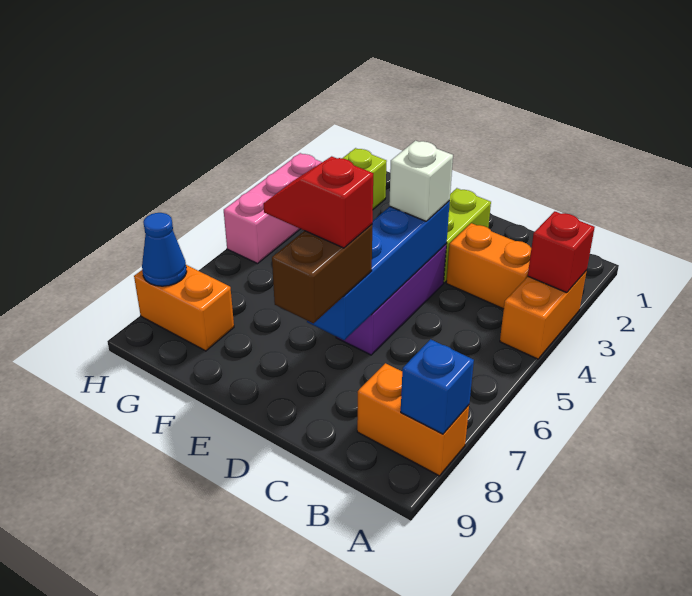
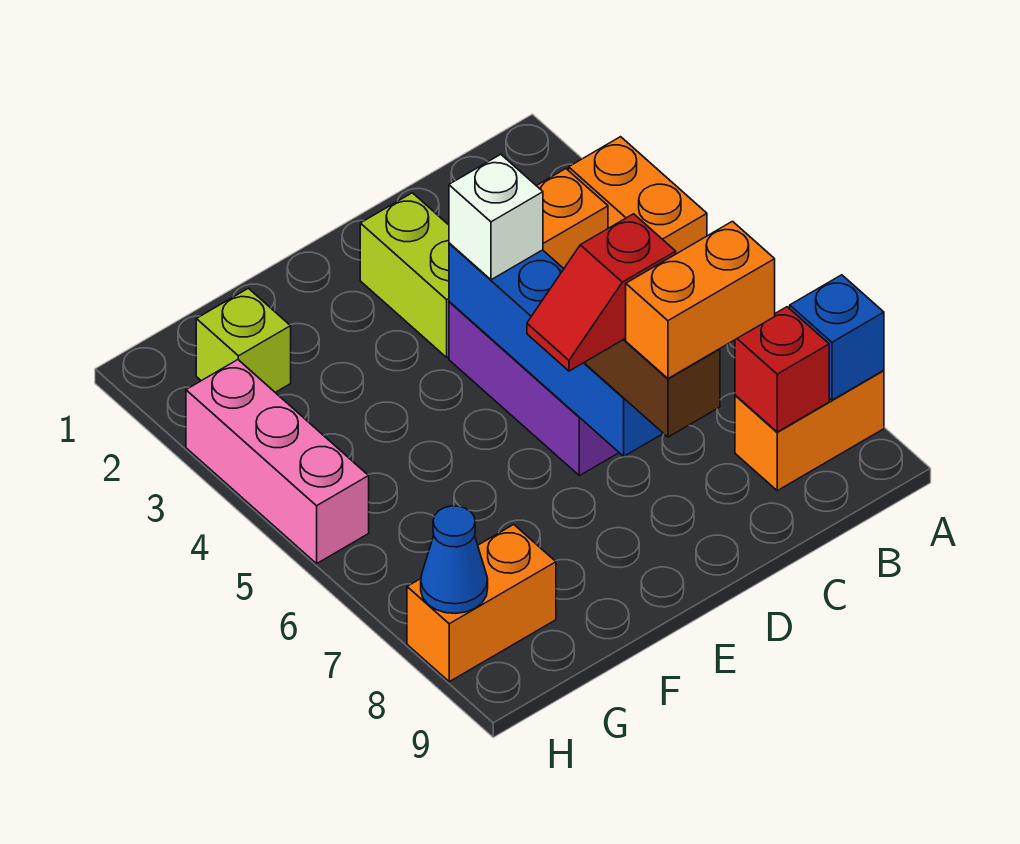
red 1x1 brick [528,211,595,293] -> red 1x1 brick moved to [735,307,829,432]
none -> orange 1x2 brick [626,221,775,378]

